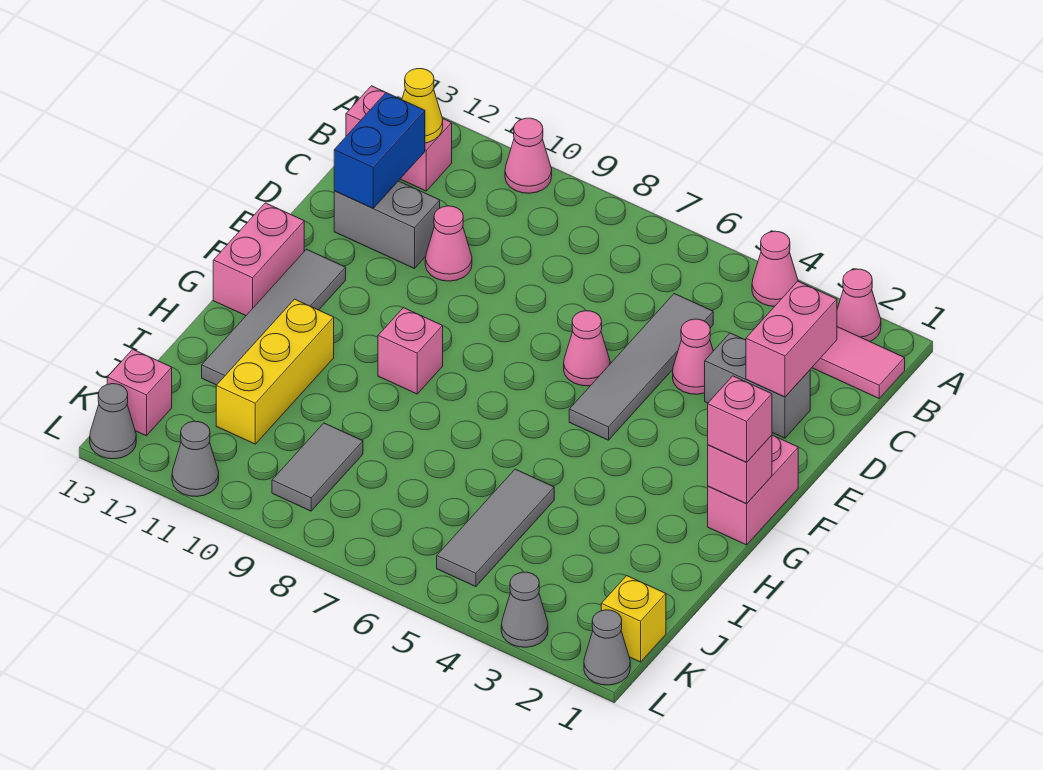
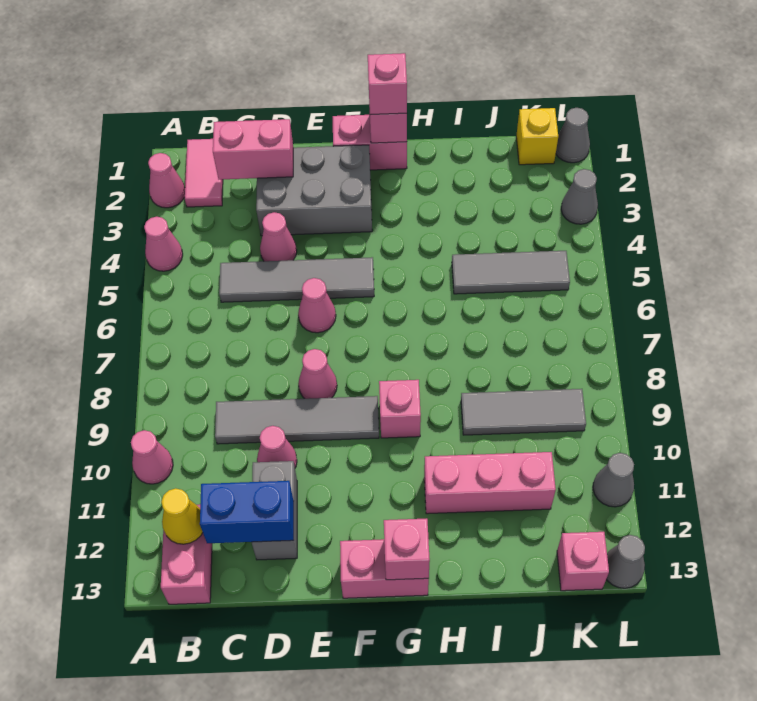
grey 1x2 brick [705,333,810,438] -> grey 2x3 brick [256,145,372,236]
none -> pink 1x1 cone [298,349,337,399]
grey 1x4 tile [202,249,346,385] -> grey 1x4 tile moved to [215,396,379,444]
none -> pink 1x1 brick [384,518,430,580]
yellow 1x3 brick [216,299,334,444] -> pink 1x3 brick [424,452,556,514]
grey 1x2 tile [272,423,363,511] -> grey 1x3 tile [461,389,586,435]

